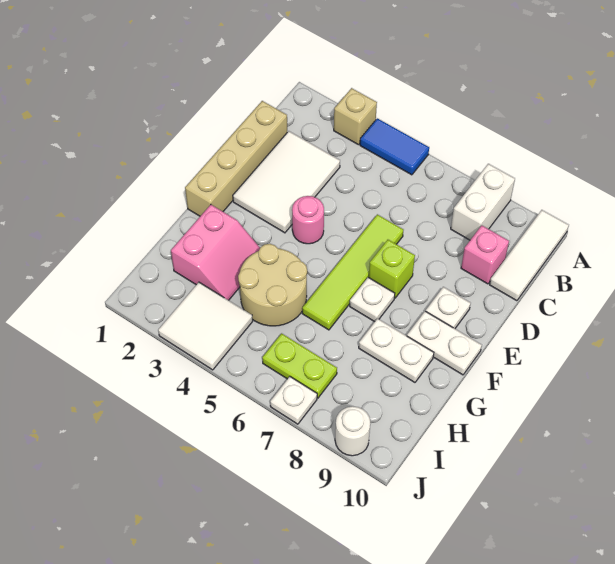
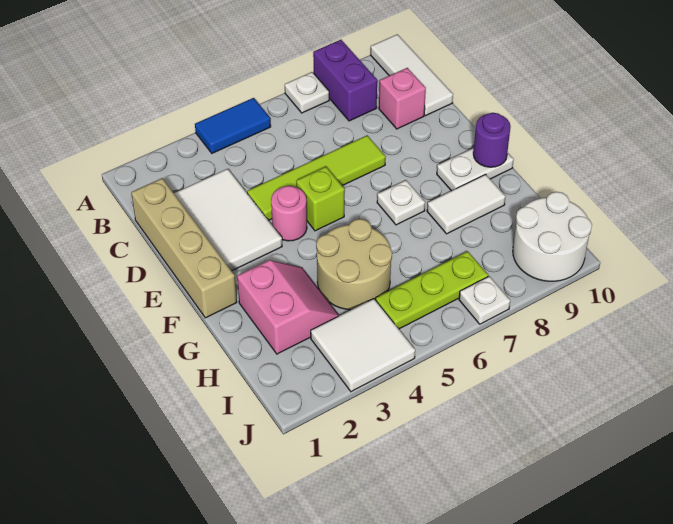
tan 1x1 brick [334,88,377,145] -> none
white 1x2 brick [451,164,515,240] -> purple 1x2 brick [313,40,377,121]
lime 1x4 tile [302,214,403,330] -> lime 1x4 tile turned to [247,135,386,221]
lime 1x1 brick [369,240,415,298] -> lime 1x1 brick moved to [296,167,345,231]
white 1x1 plate [426,287,471,329] -> white 1x1 plate moved to [285,72,329,113]
none -> purple 1x1 round brick [473,113,511,167]
white 1x2 plate [359,319,434,382] -> white 1x2 tile [427,174,506,234]
lime 1x2 plate [262,333,337,398] -> lime 1x3 plate [375,251,488,329]
white 1x1 round brick [335,406,370,456] -> white 2x2 round brick [513,192,592,281]

